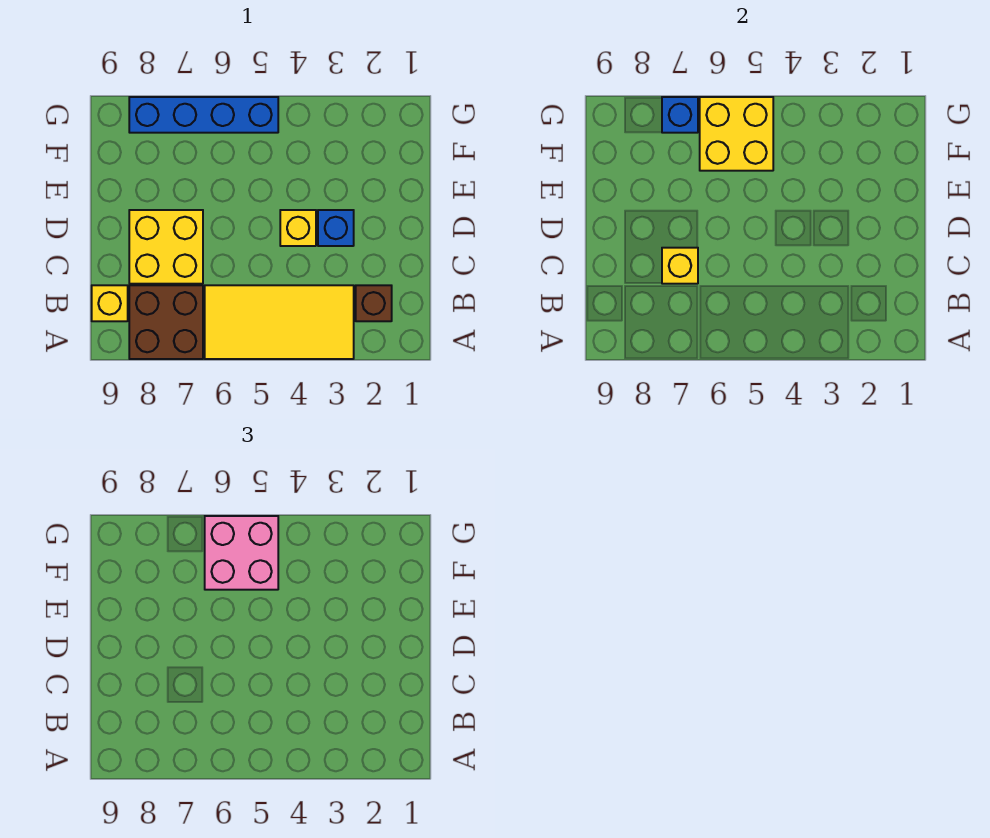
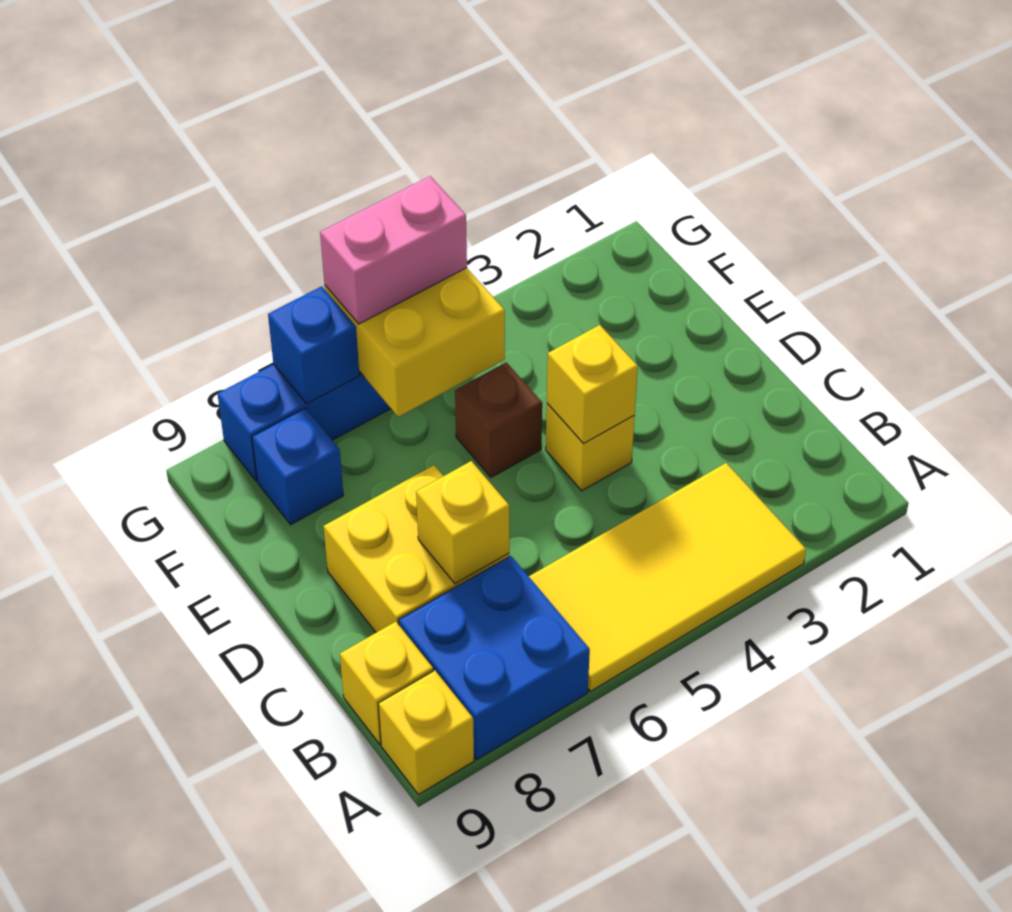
brown 2x2 brick [129,285,203,359] -> blue 2x2 brick [399,556,590,759]
none -> yellow 1x1 brick [378,670,474,794]
brown 1x1 brick [356,285,392,321] -> brown 1x1 brick moved to [455,362,542,477]
blue 1x1 brick [318,210,354,246] -> blue 1x1 brick moved to [252,408,343,525]
none -> yellow 1x1 brick [547,325,638,444]
pink 2x2 brick [205,516,278,590] -> pink 1x2 brick [320,176,467,324]

